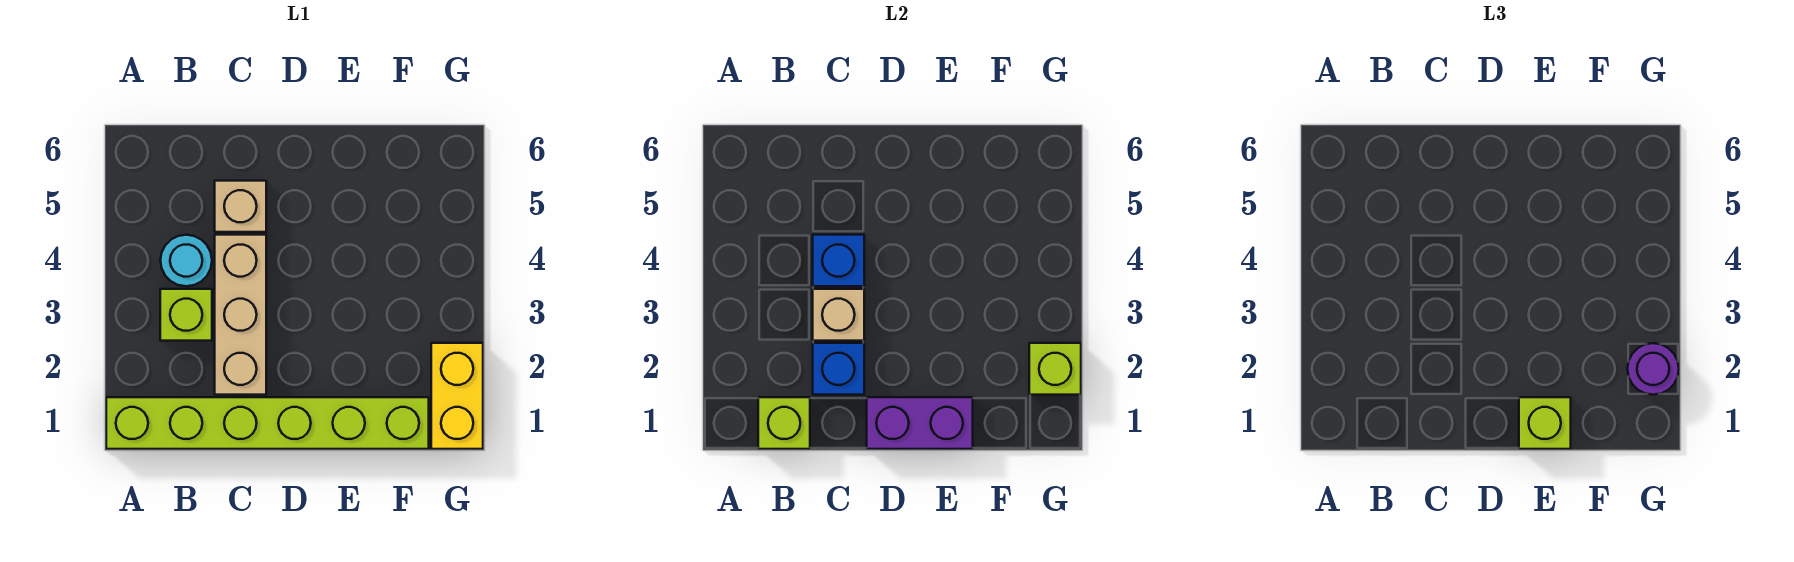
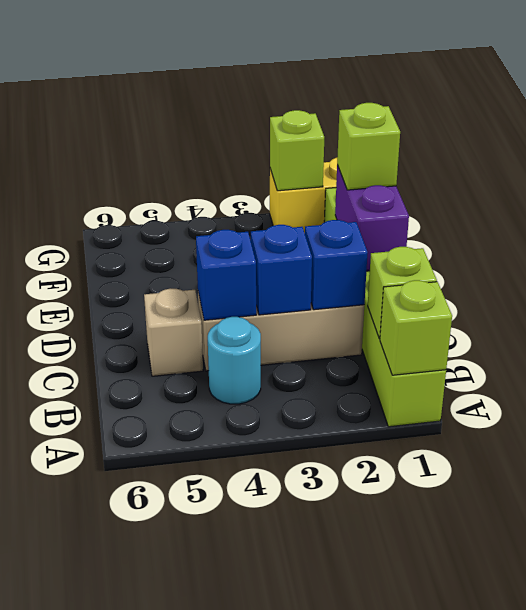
lime 1x1 brick [160,289,212,341] -> lime 1x1 brick moved to [380,280,452,375]
tan 1x1 brick [813,289,864,341] -> blue 1x1 brick [251,225,312,315]
purple 1x1 round brick [1627,343,1679,395] -> none

